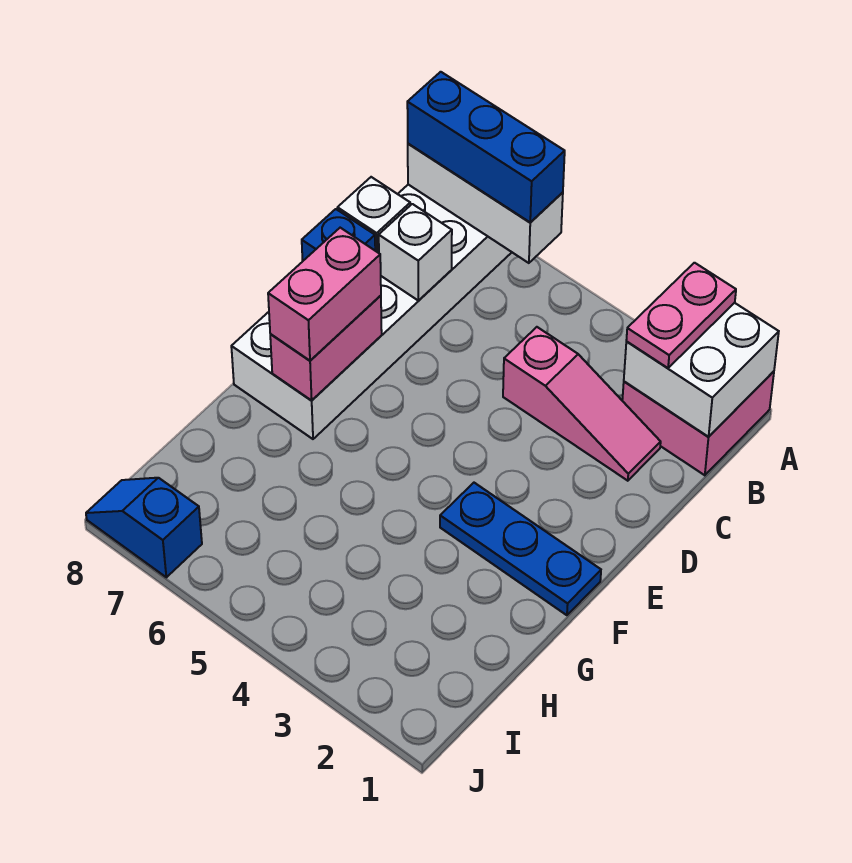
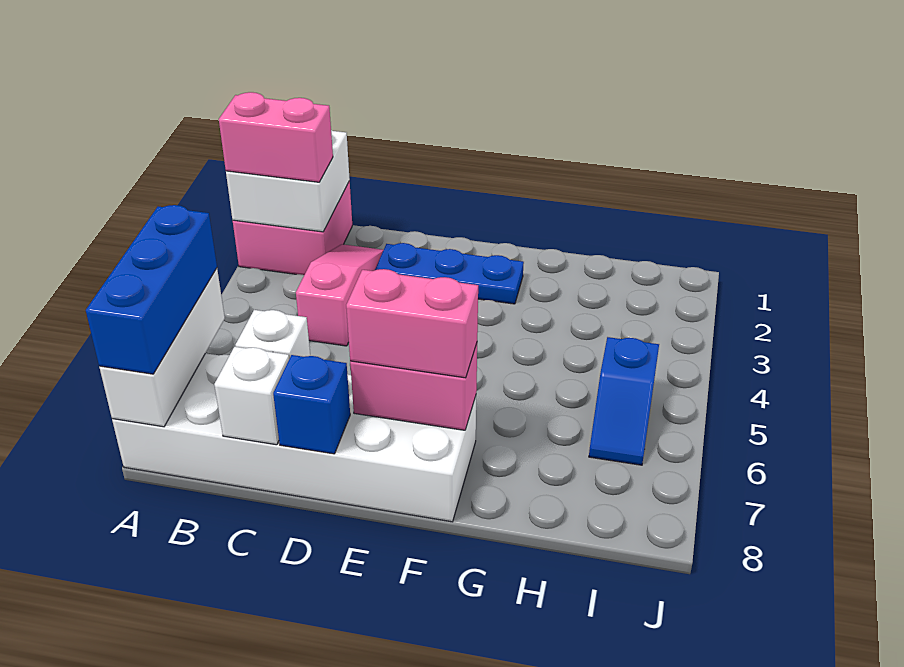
pink 1x2 plate [626,263,736,368] -> pink 1x2 brick [219,92,333,182]
blue 1x3 plate [440,483,601,615] -> blue 1x3 plate turned to [375,243,524,304]
blue 1x2 slope [86,478,202,577] -> blue 1x2 slope moved to [589,337,659,465]

